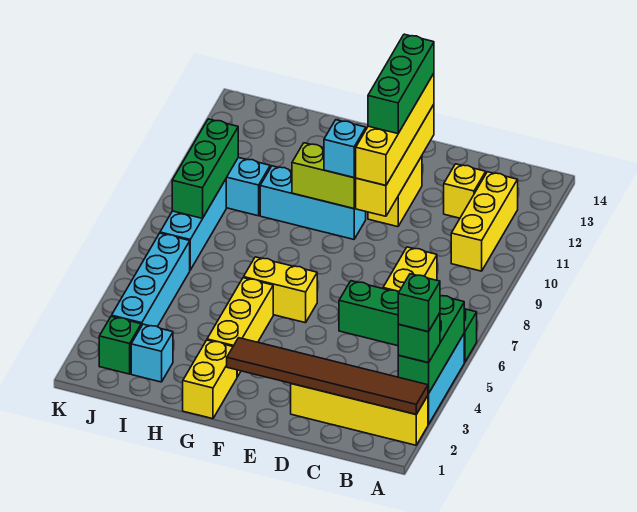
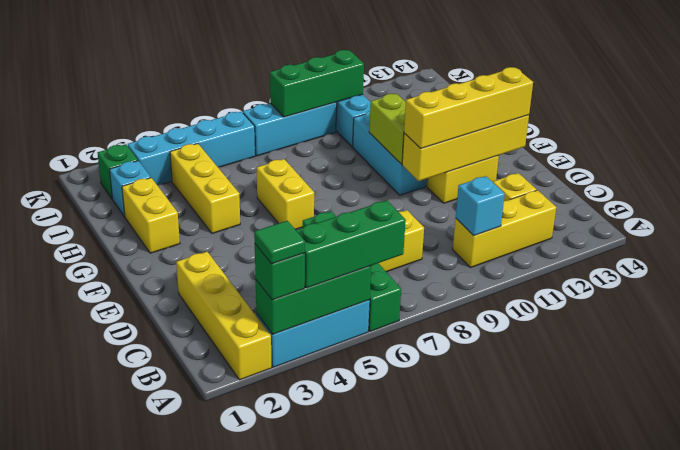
brown 1x6 tile [227,338,428,414] -> none
green 1x1 brick [398,274,440,332] -> green 1x1 tile [254,221,305,264]
green 1x3 brick [368,34,434,134] -> green 1x3 brick moved to [296,200,406,288]
cyan 1x1 brick [324,120,366,178] -> cyan 1x1 brick moved to [456,176,505,236]
yellow 1x2 brick [183,340,237,419] -> yellow 1x2 brick turned to [122,178,180,253]
yellow 1x3 brick [207,278,273,377] -> yellow 1x3 brick turned to [170,143,240,233]

